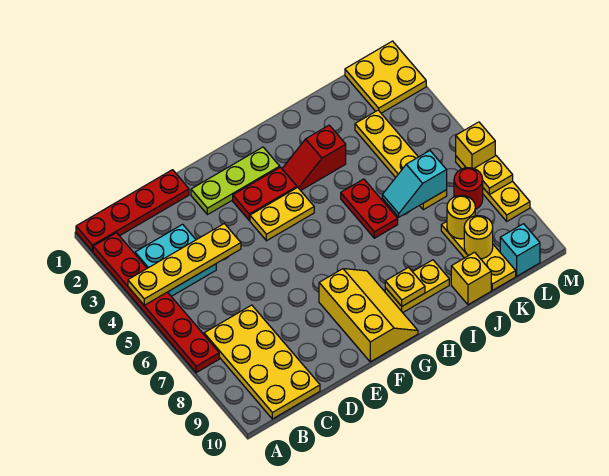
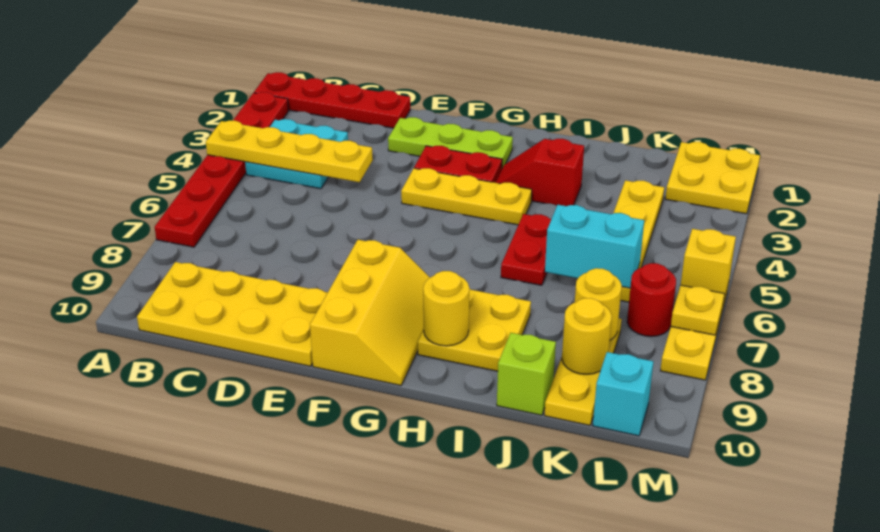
yellow 2x4 plate [204,305,320,419] -> yellow 2x4 plate turned to [137,262,328,366]
yellow 1x2 plate [250,187,314,241] -> yellow 1x3 plate [401,168,532,225]
yellow 1x2 plate [385,260,449,313] -> yellow 2x2 plate [418,288,531,371]
yellow 1x1 plate [385,267,425,306] -> yellow 1x1 round brick [423,271,469,346]
cyan 1x2 slope [382,151,447,217] -> cyan 1x2 brick [545,205,644,288]
yellow 1x1 brick [451,252,491,305] -> lime 1x1 brick [497,333,556,415]

